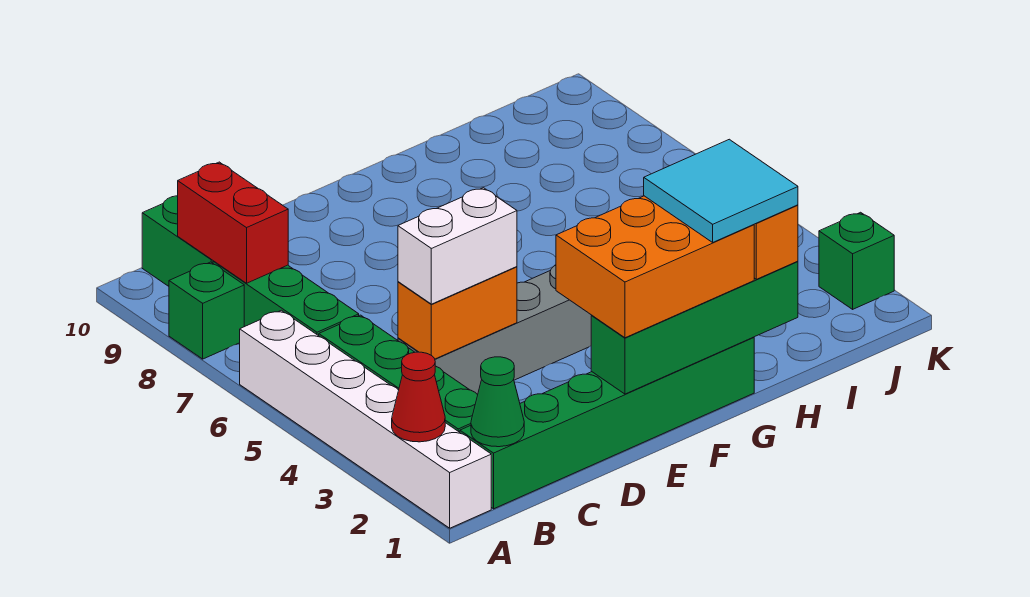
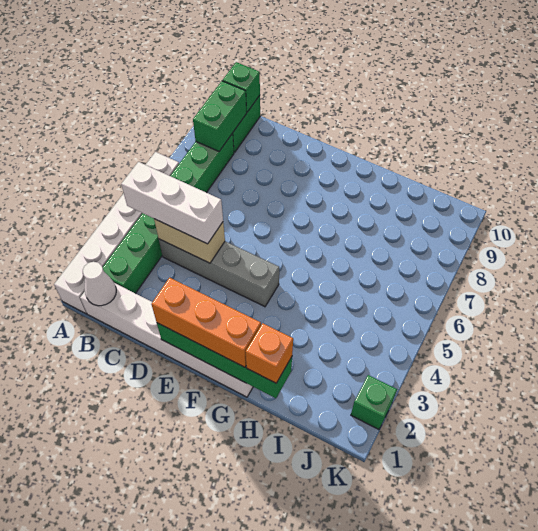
red 1x1 cone [392,352,445,442] -> none
green 1x1 brick [169,262,244,359] -> green 1x1 brick moved to [223,62,260,112]
green 1x6 brick [460,337,754,509] -> white 1x6 brick [80,283,253,397]
green 1x1 cone [471,357,524,447] -> white 1x1 cone [83,262,116,306]
red 1x2 brick [178,162,288,283] -> green 1x2 brick [193,81,247,151]
orange 1x2 brick [398,267,517,359] -> tan 1x2 brick [154,219,225,263]
white 1x2 brick [398,188,517,304] -> white 1x3 brick [121,162,223,244]
orange 2x3 brick [556,196,754,338] -> orange 1x3 brick [151,278,261,367]
cyan 2x2 tile [644,139,798,242] -> none

